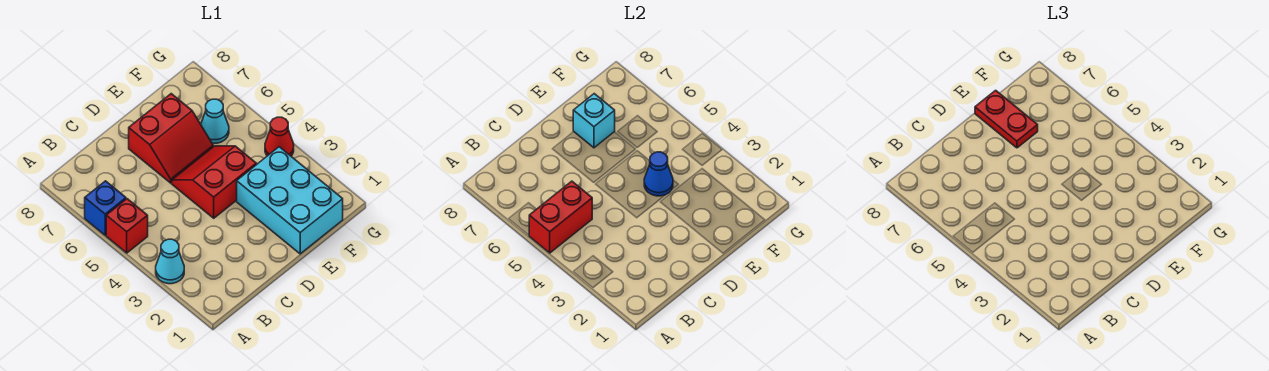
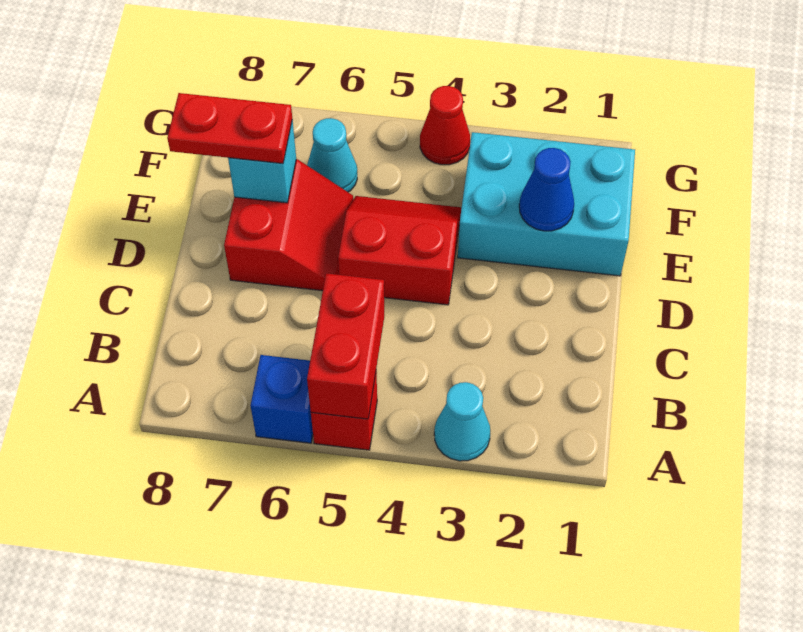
red 2x2 slope [172,146,256,218] -> red 2x2 slope turned to [338,196,461,305]
blue 1x1 cone [644,152,673,196] -> blue 1x1 cone moved to [519,148,574,231]

